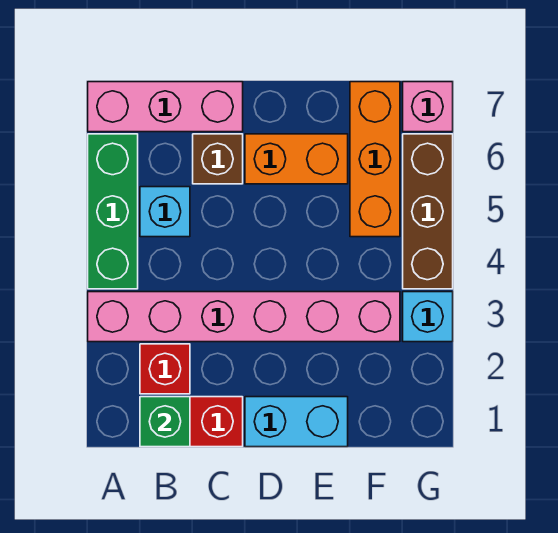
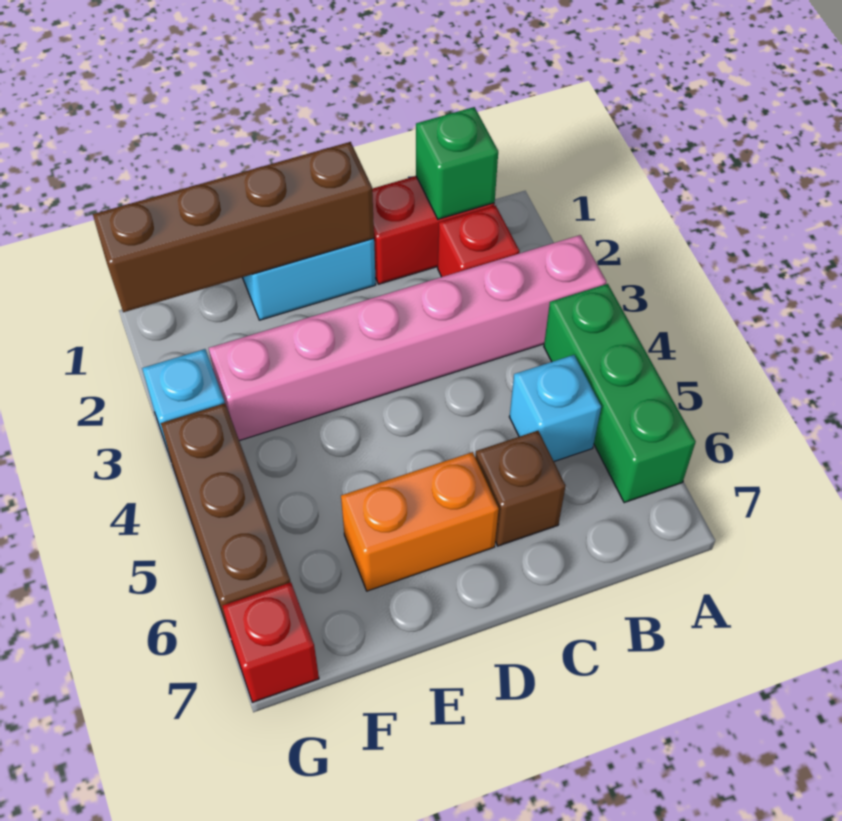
pink 1x3 brick [88,82,243,132] -> none
none -> brown 1x4 brick [93,142,374,312]
orange 1x3 brick [350,82,400,237] -> none
pink 1x1 brick [403,82,453,132] -> red 1x1 brick [222,582,319,702]

